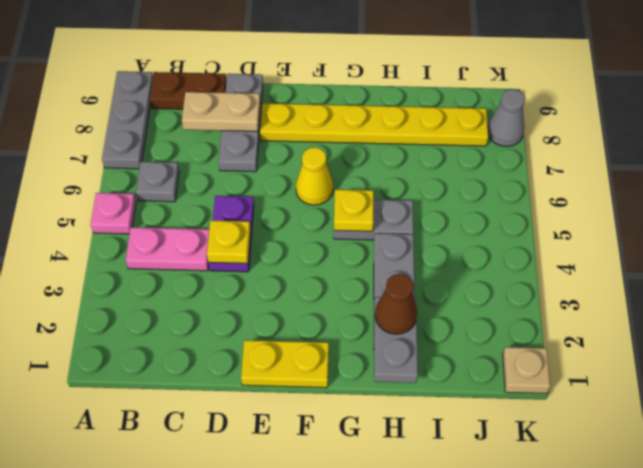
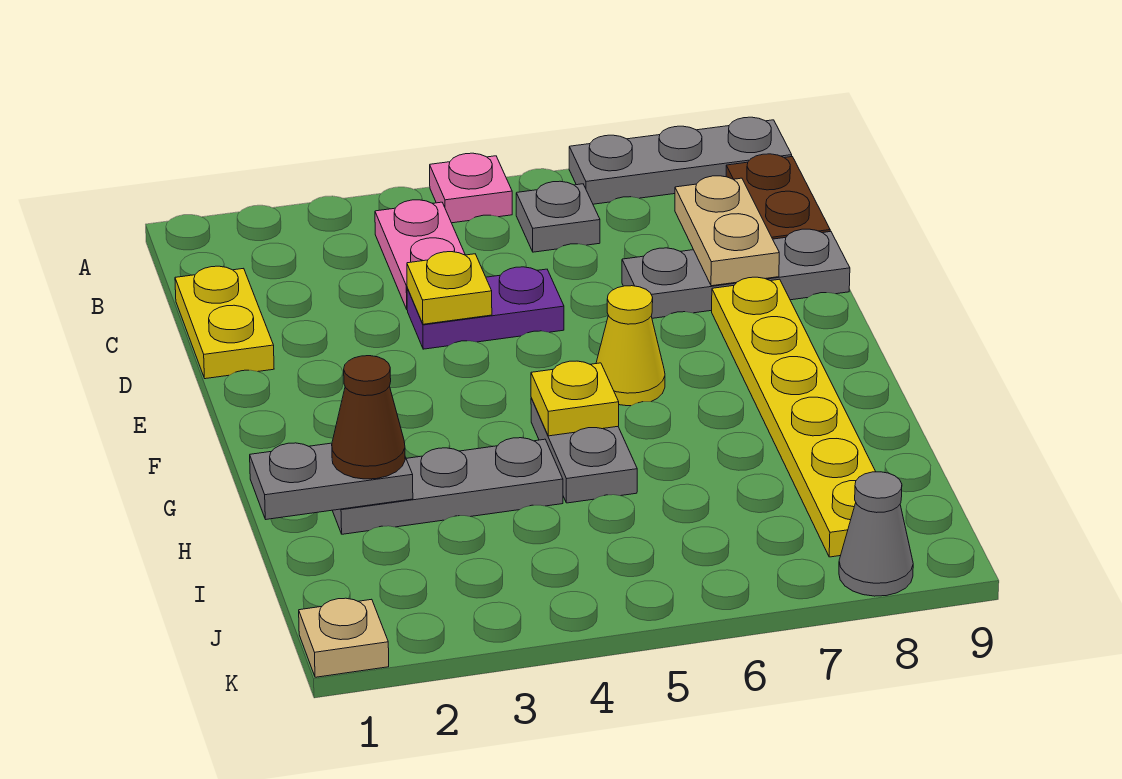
yellow 1x2 plate [241,340,329,388] -> yellow 1x2 plate moved to [175,266,274,379]

